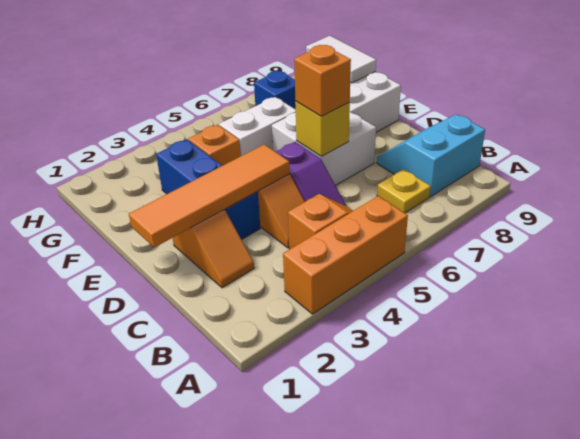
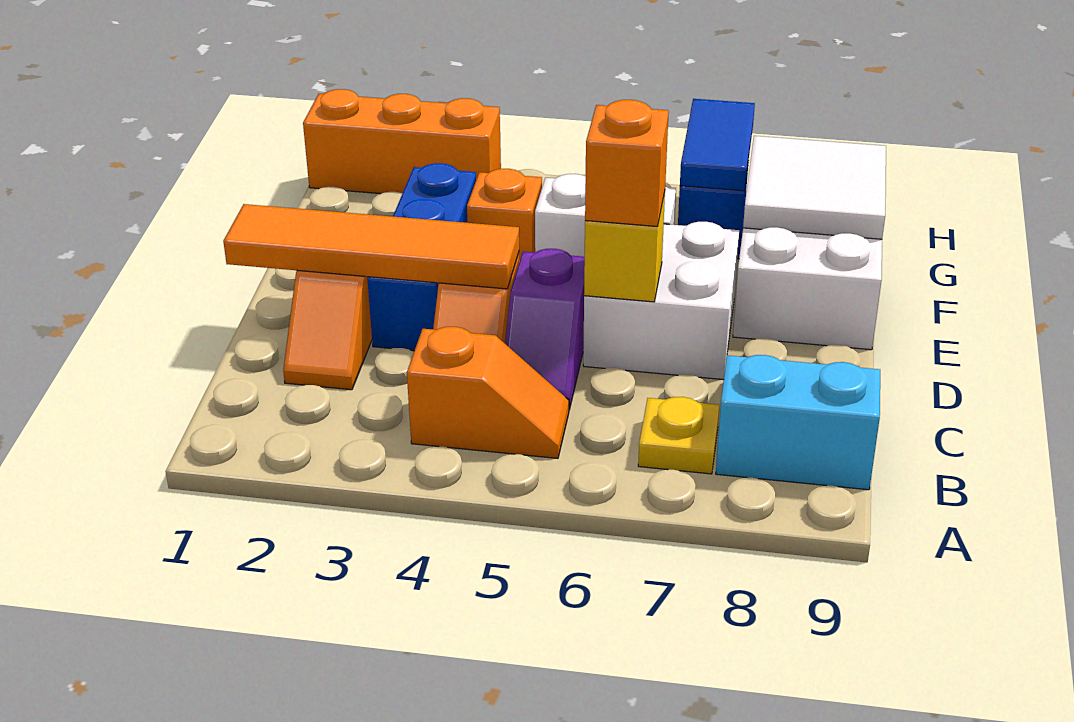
orange 1x3 brick [283,196,408,314] -> orange 1x3 brick moved to [303,89,501,194]
white 1x2 tile [306,36,376,83] -> white 2x2 tile [743,136,886,239]
none -> blue 1x2 tile [680,99,755,191]

